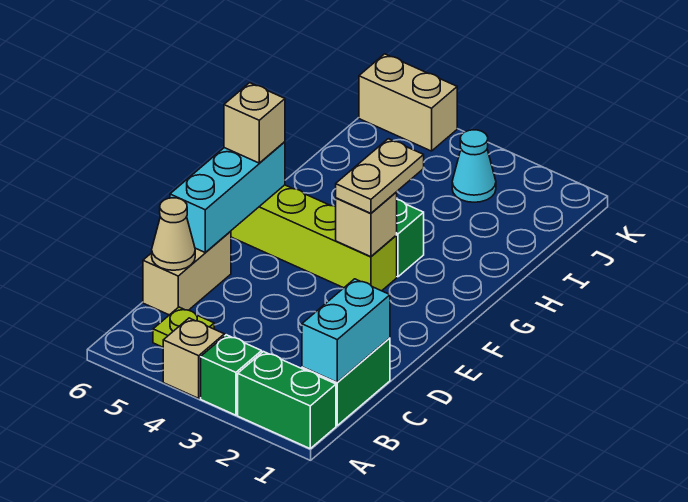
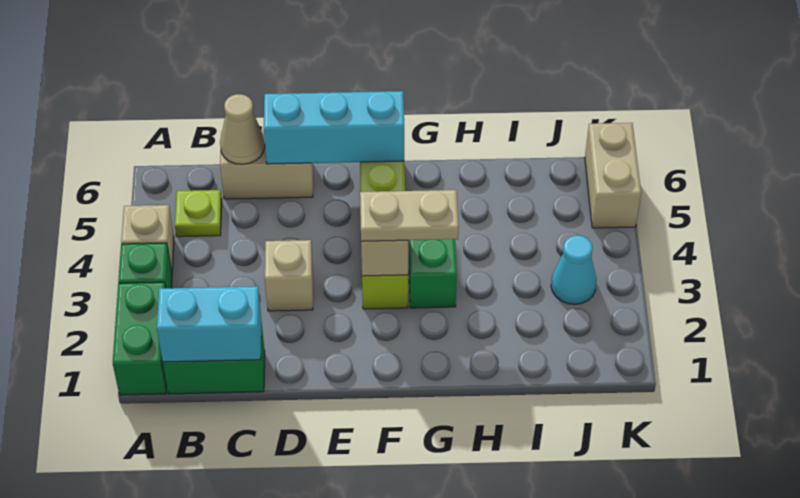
tan 1x1 brick [224,83,285,163] -> tan 1x1 brick moved to [265,240,313,311]

